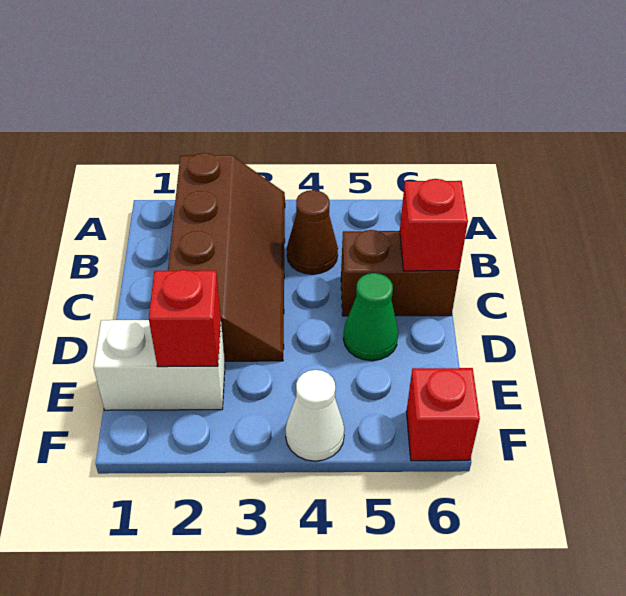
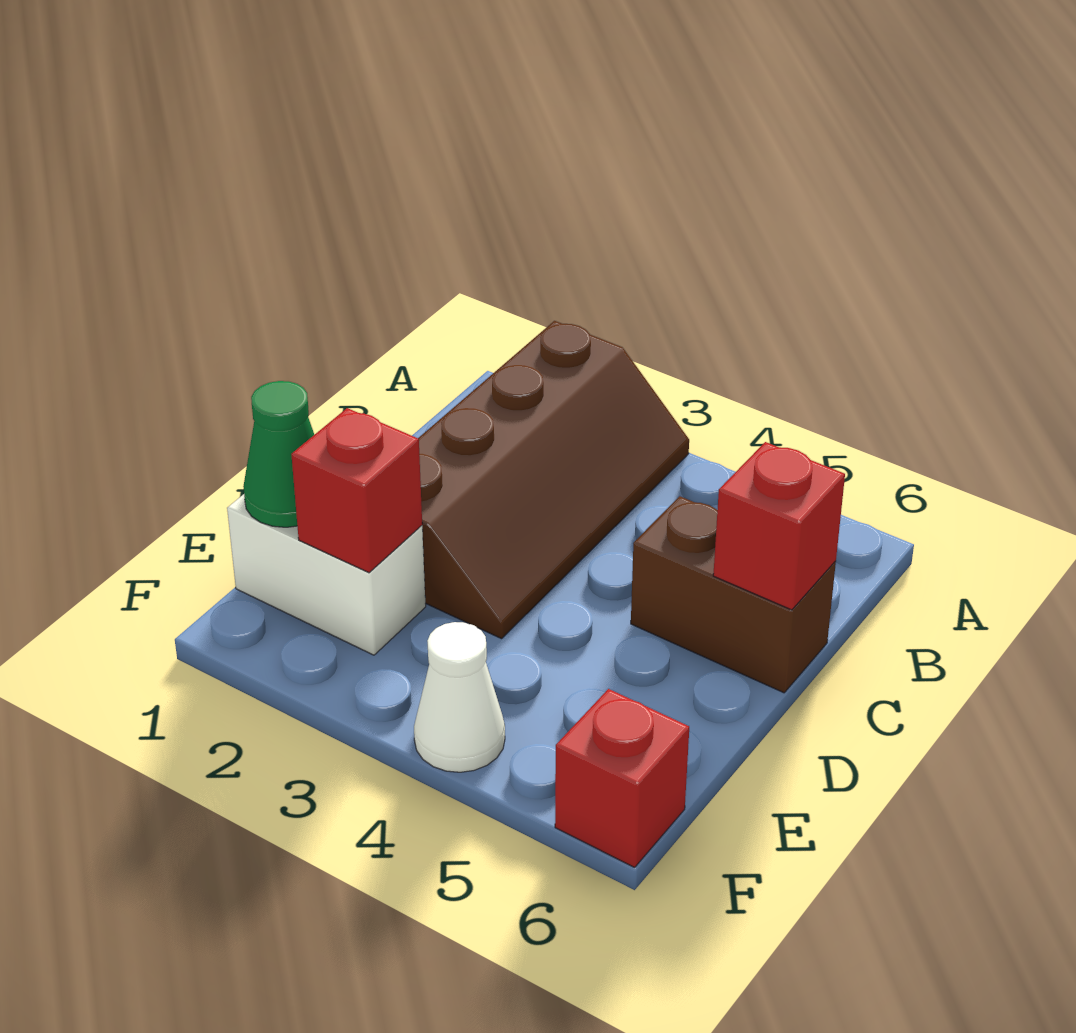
brown 1x1 cone [287,190,338,274] -> none
green 1x1 cone [343,273,398,361] -> green 1x1 cone moved to [243,381,314,527]

